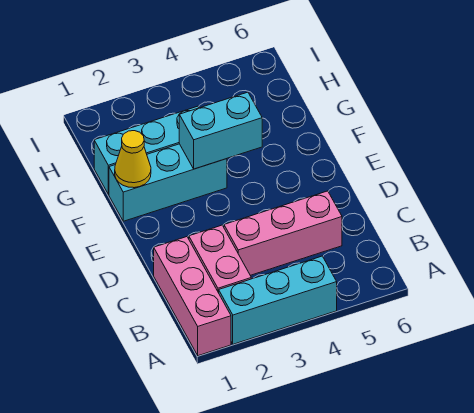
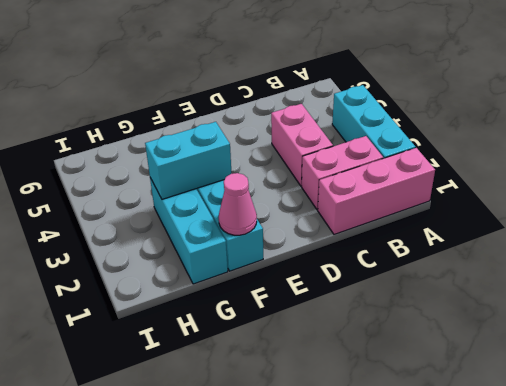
pink 1x3 brick [224,191,342,275] -> pink 1x2 brick [271,104,333,186]
yellow 1x1 cone [115,131,151,188] -> pink 1x1 cone [219,173,257,235]
cyan 1x2 brick [179,92,262,169] -> cyan 1x2 brick turned to [145,122,232,199]

